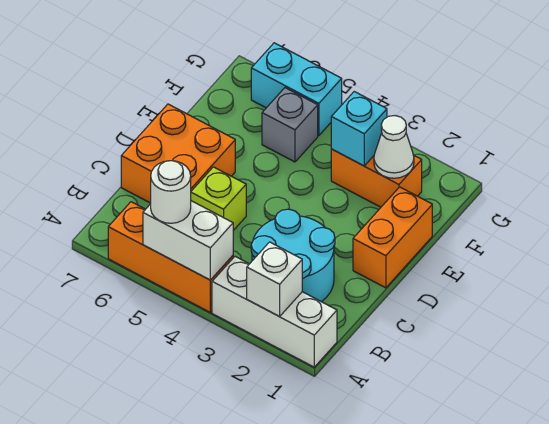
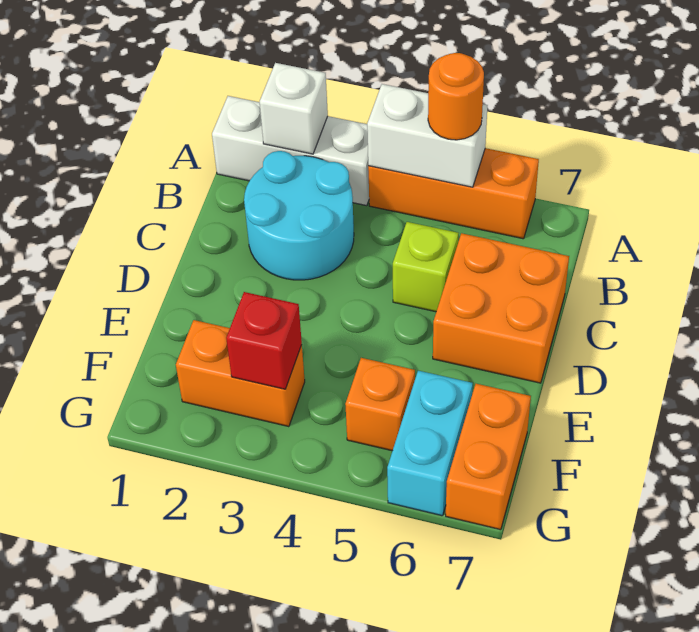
white 1x1 round brick [151,161,191,223] -> orange 1x1 round brick [428,53,484,140]
orange 1x2 brick [353,187,432,288] -> orange 1x2 brick moved to [446,384,531,530]
white 1x1 cone [374,116,414,178] -> none
cyan 1x1 brick [331,92,387,166] -> red 1x1 brick [226,292,302,389]
grey 1x1 brick [262,88,318,162] -> orange 1x1 brick [345,358,415,451]
cyan 1x2 brick [251,43,342,136] -> cyan 1x2 brick turned to [387,371,473,516]

